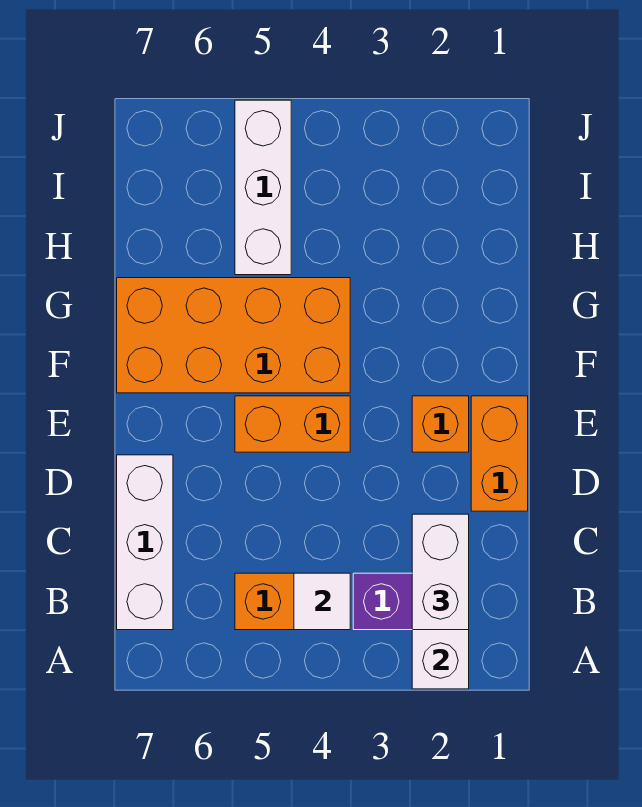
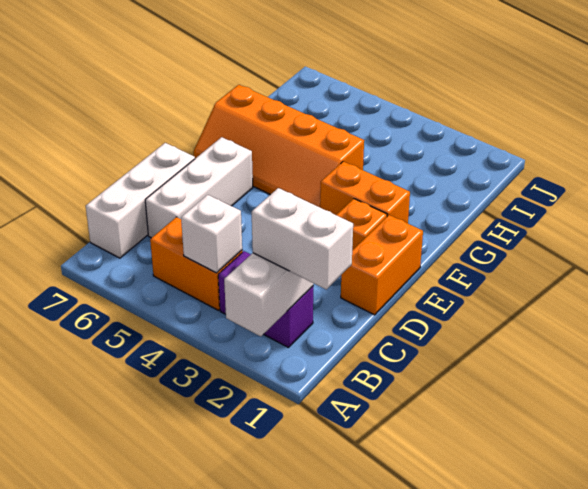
white 1x2 brick [412,514,469,630] -> white 1x2 brick turned to [252,188,353,289]
white 1x1 tile [294,573,350,630] -> white 1x1 brick [181,195,242,273]
orange 1x2 brick [235,396,350,452] -> orange 1x2 brick moved to [320,161,410,223]
orange 2x4 brick [117,278,350,393] -> orange 2x4 slope [194,85,364,207]
white 1x3 brick [235,100,291,275] -> white 1x3 brick moved to [145,137,253,238]

